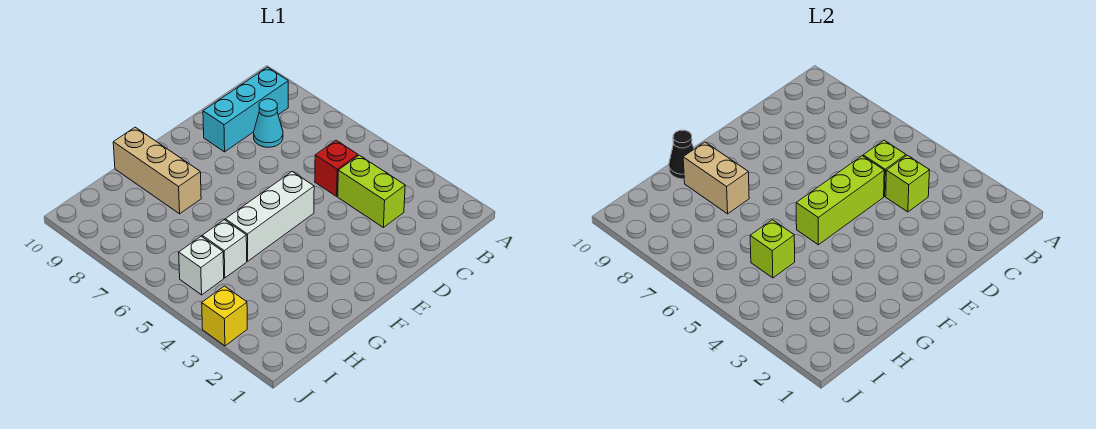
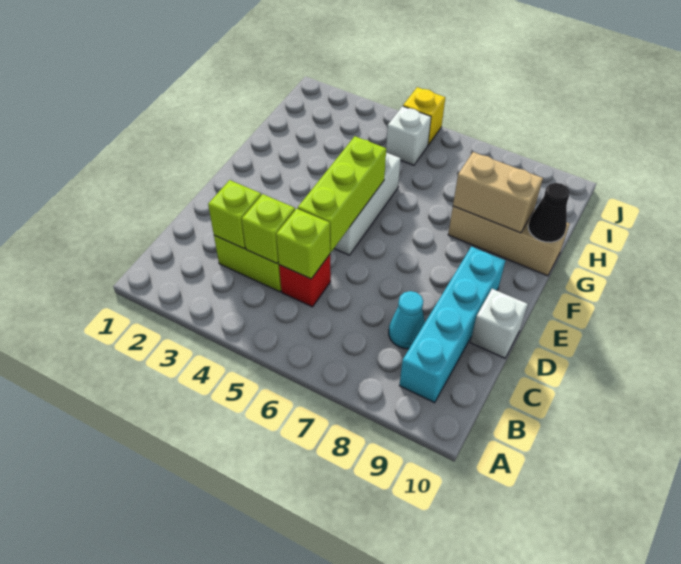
cyan 1x3 brick [203,67,288,152] -> cyan 1x4 brick [399,247,505,403]
white 1x1 brick [202,220,247,278] -> white 1x1 brick moved to [470,289,528,358]
lime 1x1 brick [750,220,795,278] -> lime 1x1 brick moved to [208,180,261,249]
yellow 1x1 brick [202,286,247,346] -> yellow 1x1 brick moved to [403,87,445,145]

